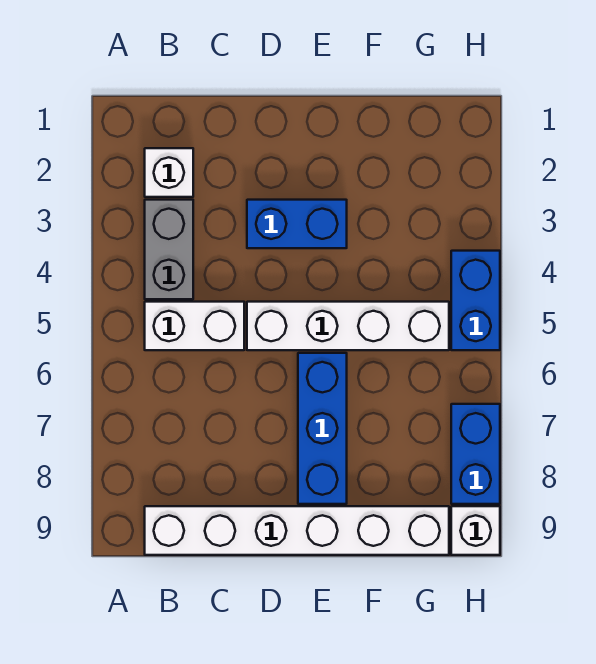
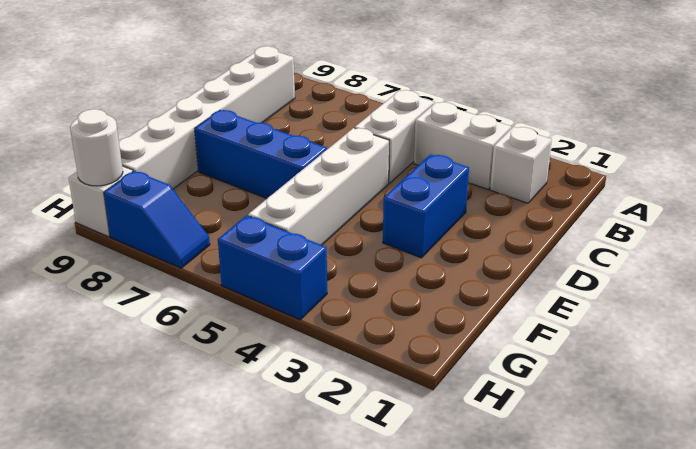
grey 1x2 brick [145,200,193,299] -> white 1x2 brick [414,102,511,189]
blue 1x2 brick [451,404,500,504] -> blue 1x2 slope [104,171,210,268]
none -> white 1x1 round brick [70,109,123,186]

